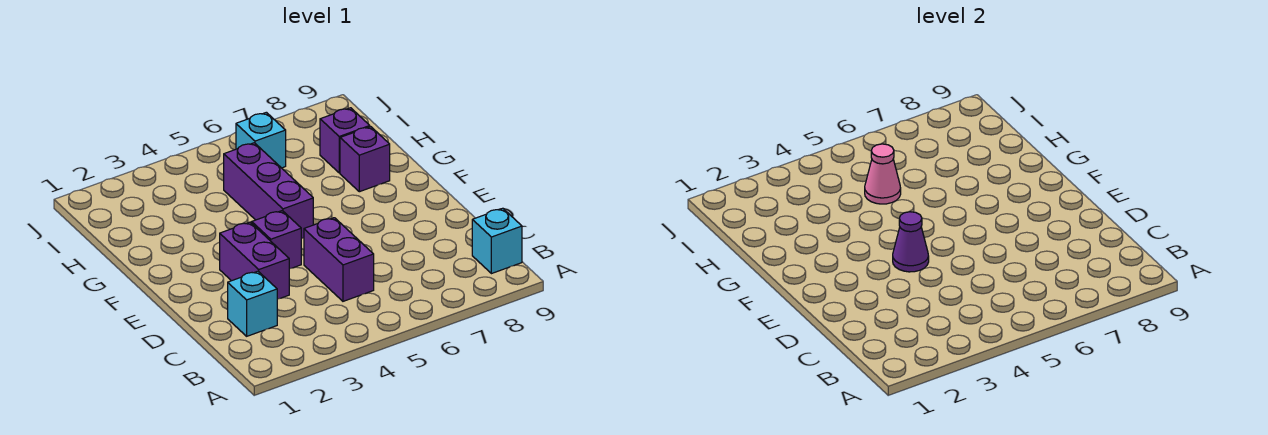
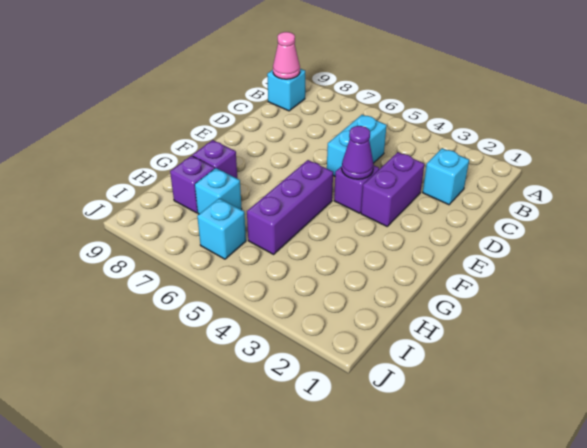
purple 1x2 brick [304,218,374,301] -> cyan 1x2 brick [327,115,387,176]
pink 1x1 cone [865,144,901,204] -> pink 1x1 cone moved to [273,32,300,79]
none -> cyan 1x1 brick [195,168,242,214]

